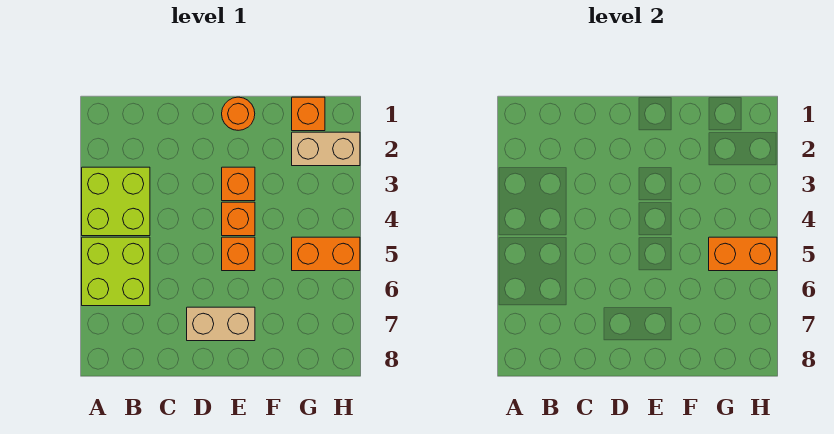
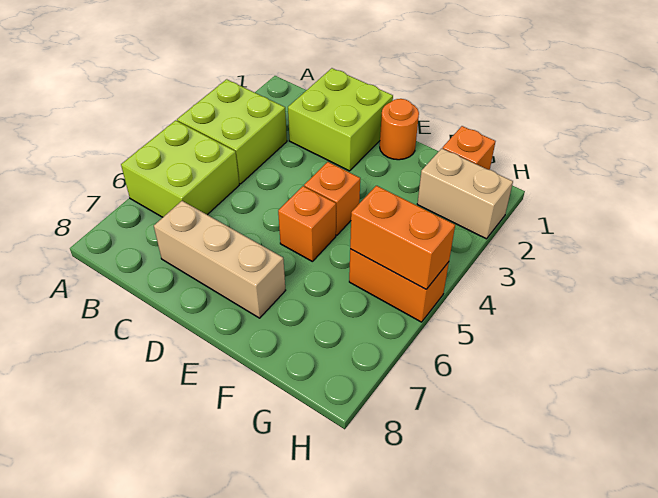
none -> lime 2x2 brick [288,68,393,171]
tan 1x2 brick [187,307,255,341] -> tan 1x3 brick [154,201,286,318]
orange 1x1 brick [222,167,255,201] -> none

